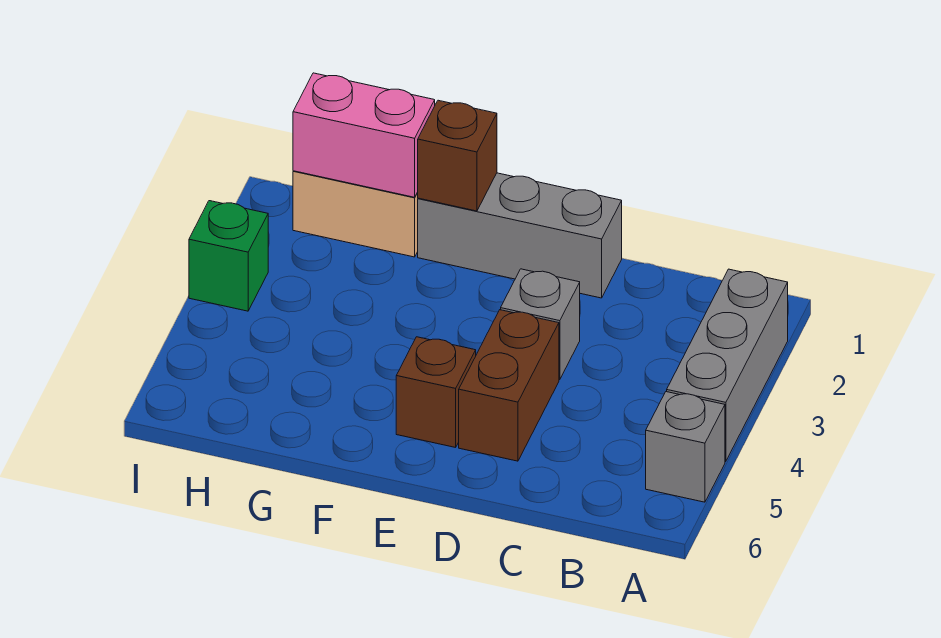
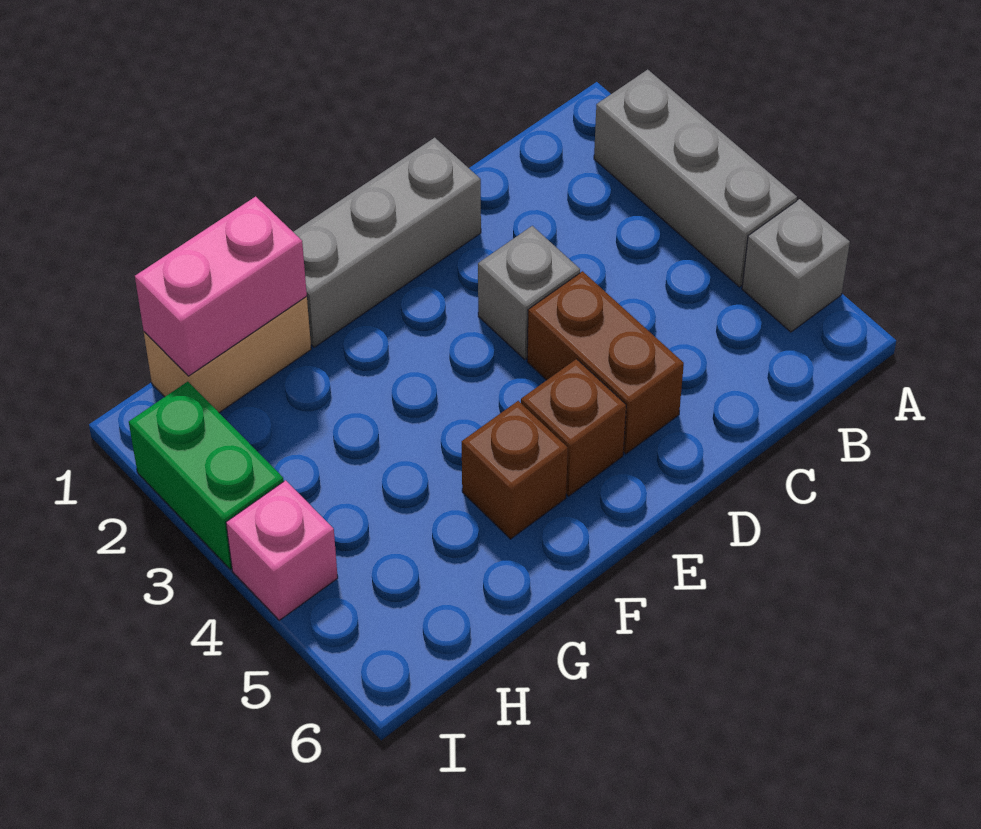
brown 1x1 brick [418,100,497,211] -> brown 1x1 brick moved to [462,401,568,539]
green 1x1 brick [189,201,268,311] -> green 1x2 brick [129,382,284,569]
none -> pink 1x1 brick [226,480,338,620]

